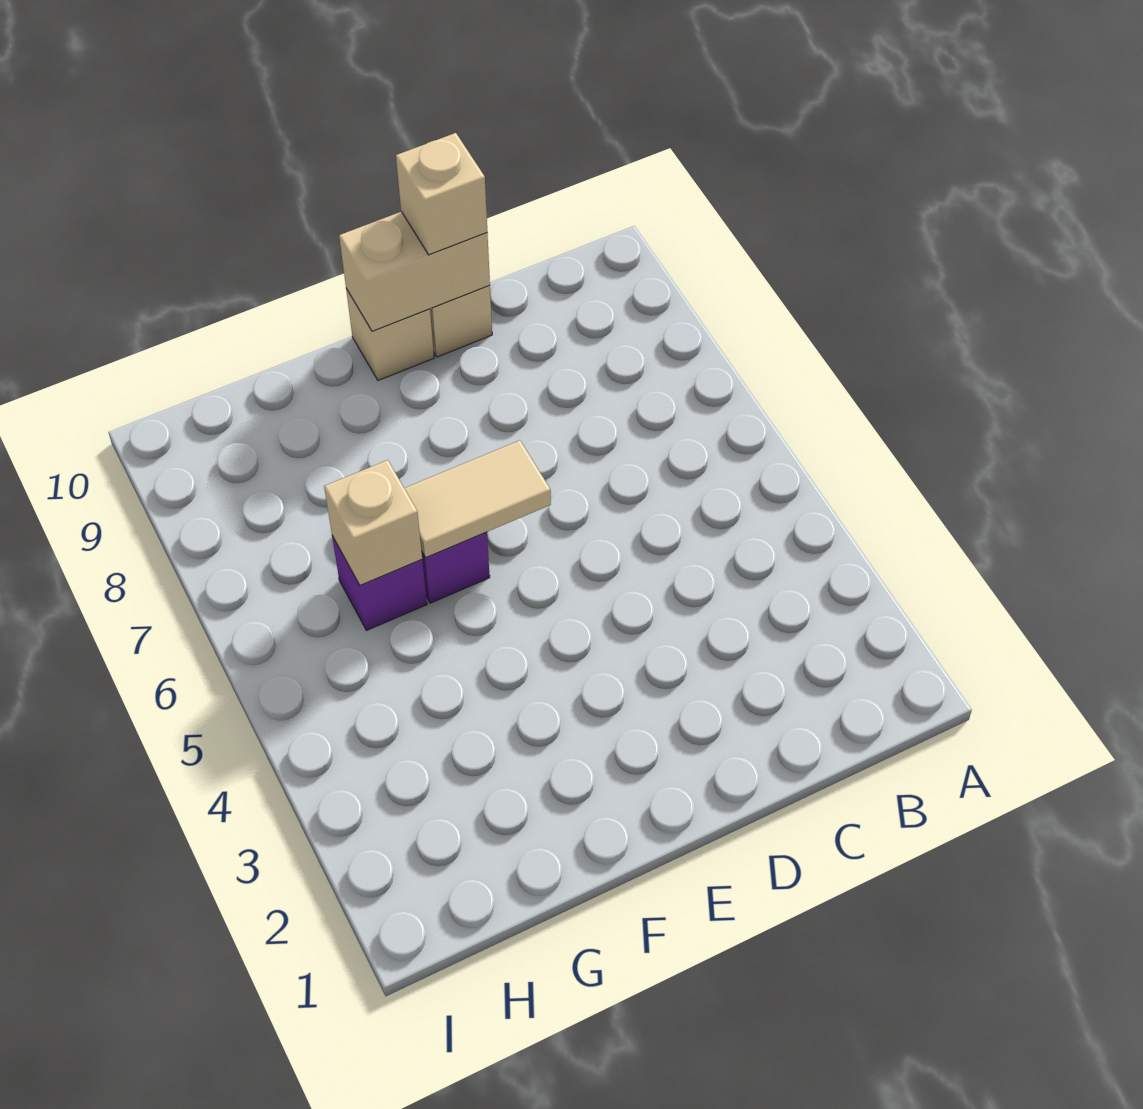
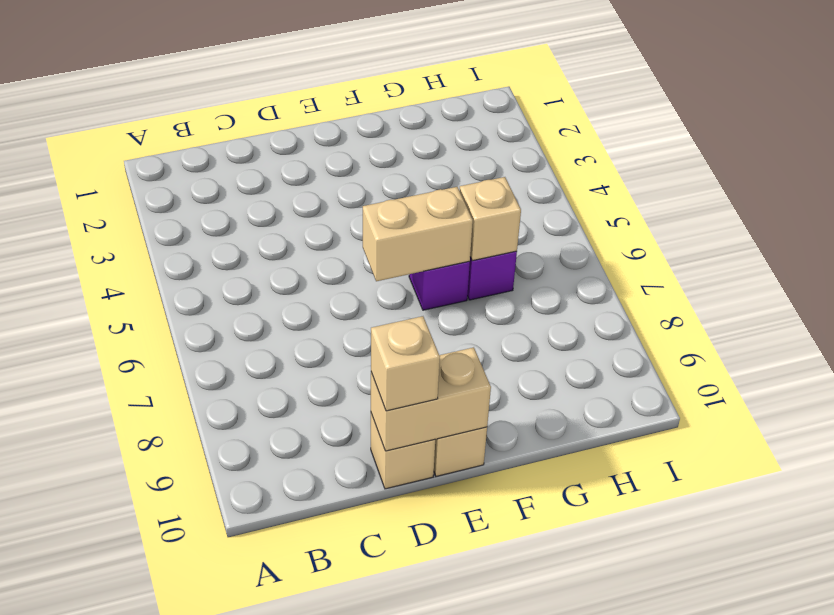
tan 1x2 tile [404,440,551,558] -> tan 1x2 brick [363,187,473,281]

